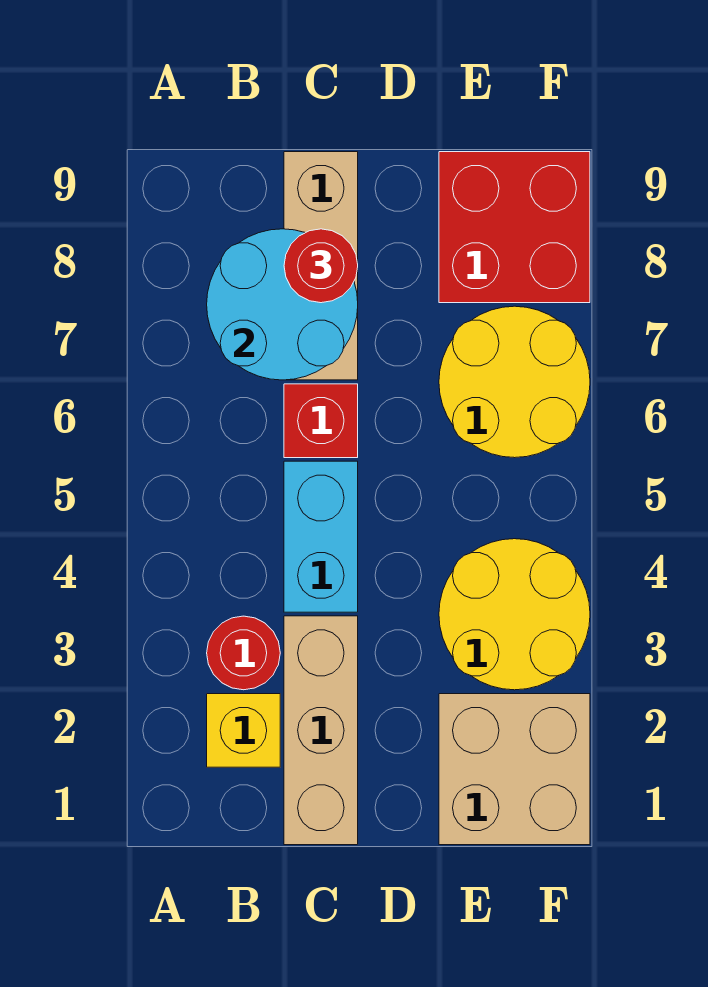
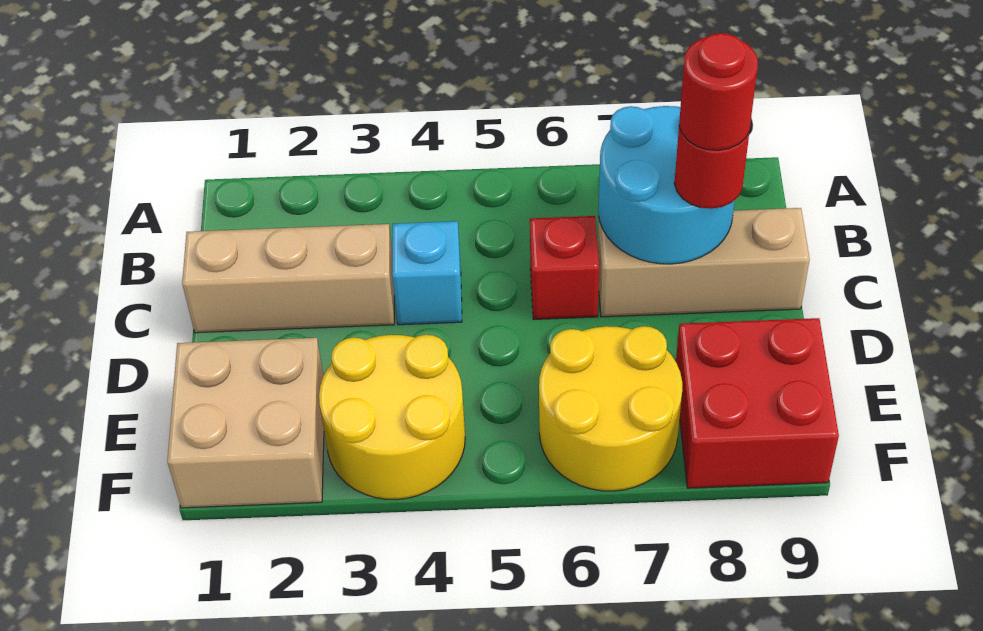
yellow 1x1 brick [207,694,280,767] -> none
red 1x1 round brick [207,616,280,690] -> red 1x1 round brick moved to [679,33,758,150]
cyan 1x2 brick [284,461,358,612] -> cyan 1x1 brick [392,221,462,325]

